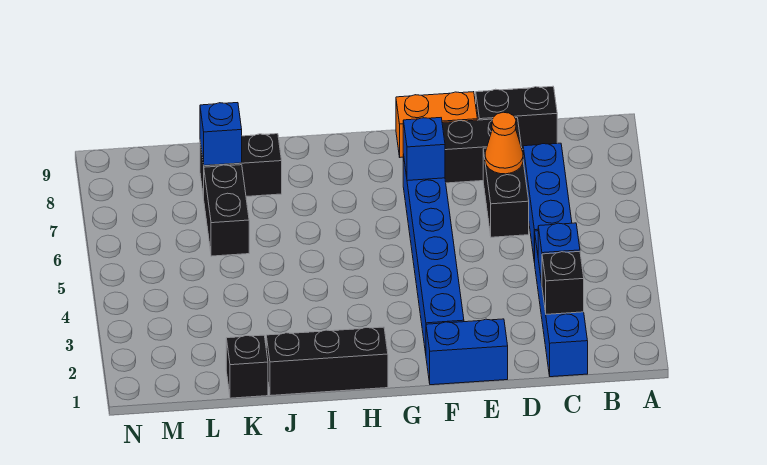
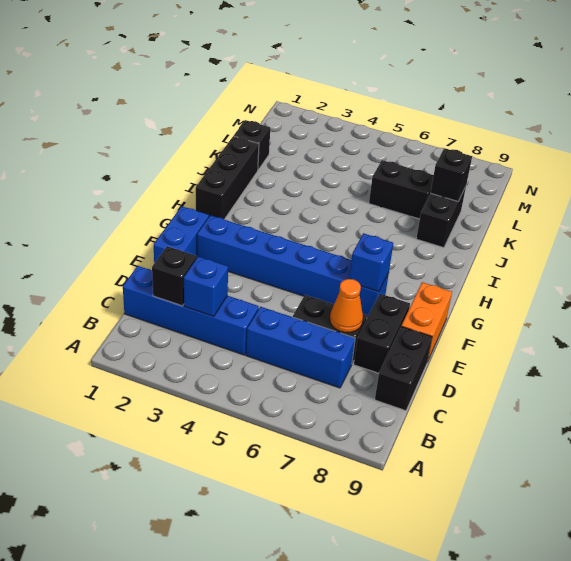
blue 1x1 brick [200,103,242,166] -> black 1x1 brick [430,148,472,201]

